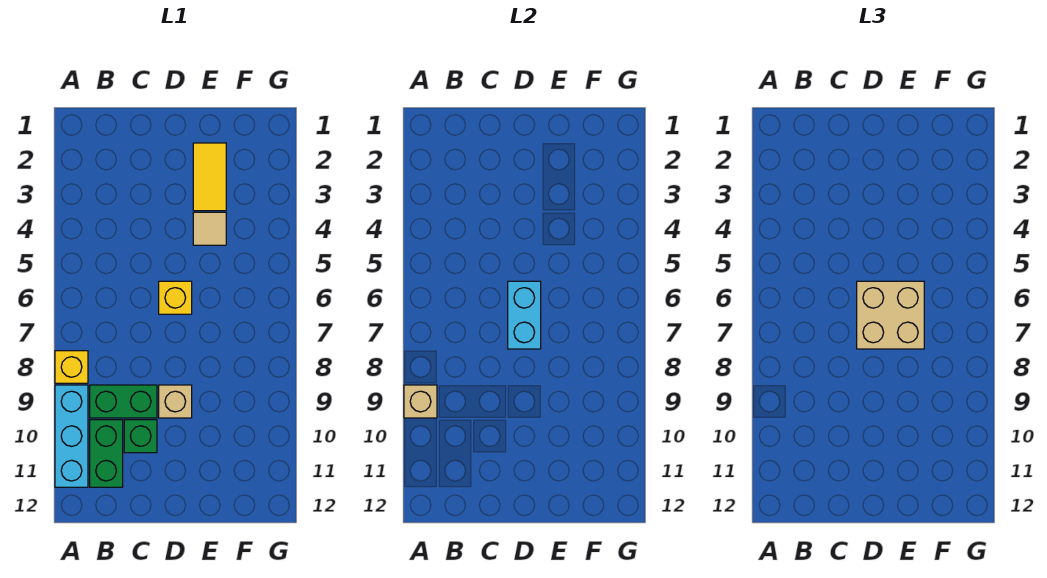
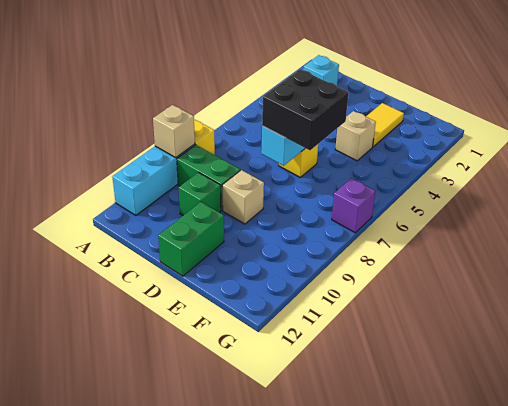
none -> cyan 1x1 brick [303,55,339,85]
green 1x2 brick [90,420,123,487] -> green 1x2 brick moved to [158,202,224,276]
tan 2x2 brick [857,281,924,349] -> black 2x2 brick [262,69,349,150]
tan 1x1 tile [193,212,226,245] -> tan 1x1 brick [335,111,376,161]
none -> purple 1x1 brick [332,178,375,233]

